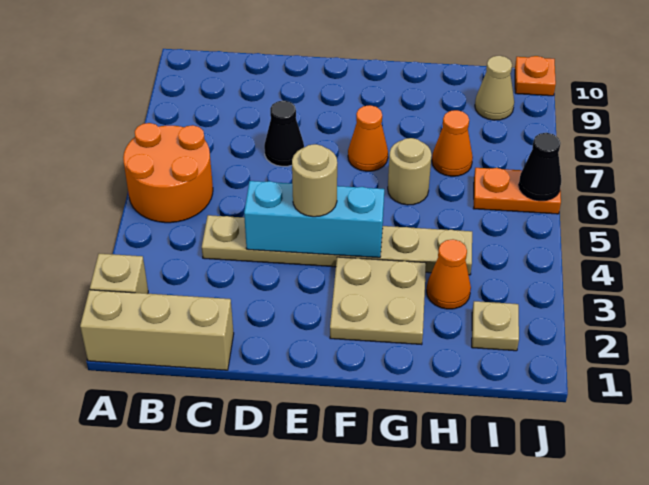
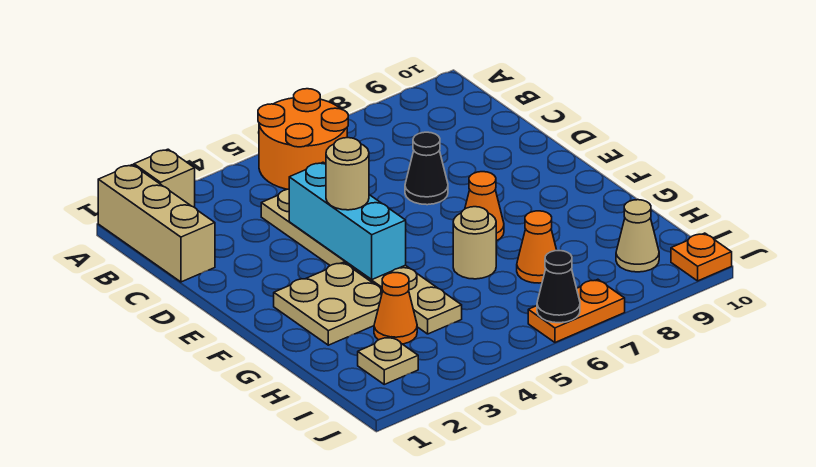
orange 1x2 plate [473,168,561,214] -> orange 1x2 plate turned to [528,279,625,342]

